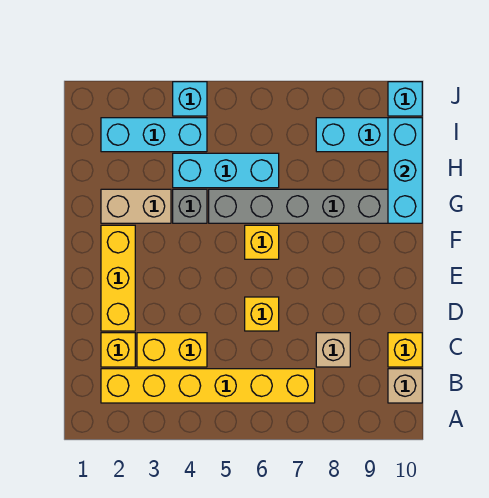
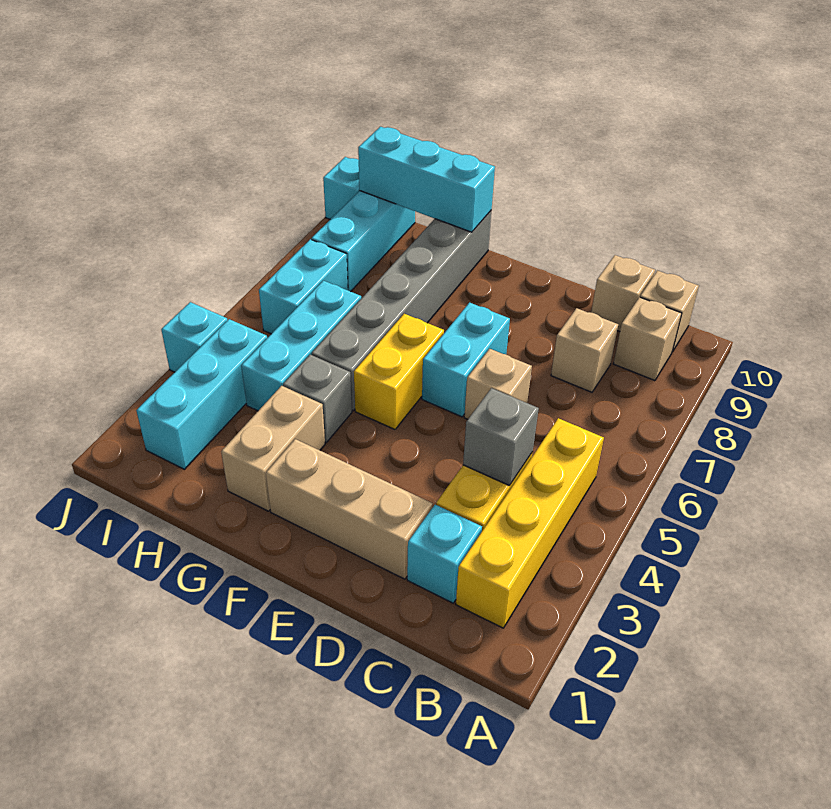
yellow 1x6 brick [101,369,315,403] -> yellow 1x4 brick [456,418,604,628]
none -> tan 1x1 brick [614,297,682,381]
yellow 1x1 brick [101,333,135,367] -> cyan 1x1 brick [407,505,482,603]
none -> grey 1x1 brick [463,388,539,485]
yellow 1x1 brick [388,333,422,367] -> tan 1x1 brick [591,255,655,332]
yellow 1x3 brick [101,225,135,331] -> tan 1x3 brick [266,439,433,579]
yellow 1x1 brick [245,297,279,331] -> tan 1x1 brick [464,349,532,419]
none -> cyan 1x2 brick [422,303,510,417]
yellow 1x1 brick [245,225,279,259] -> yellow 1x2 brick [354,314,444,429]
none -> cyan 1x2 brick [259,239,348,334]

